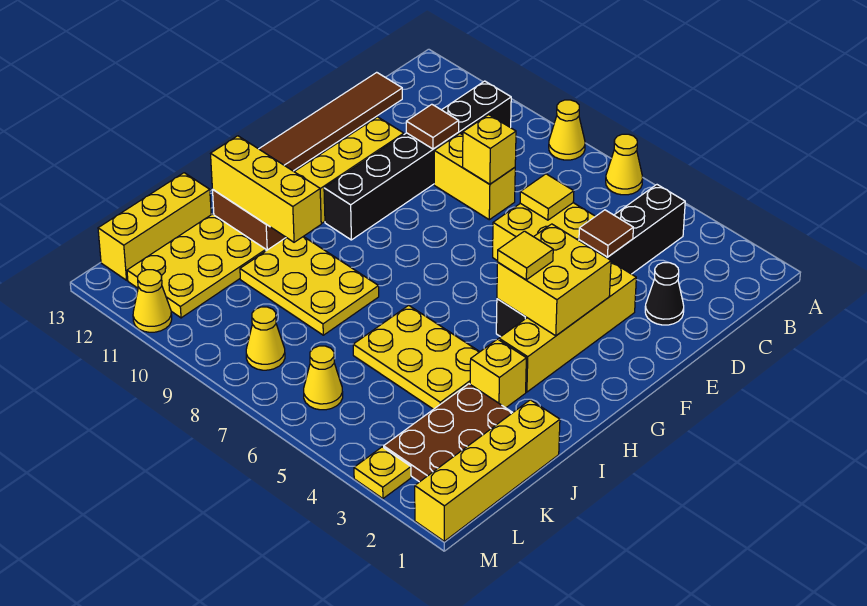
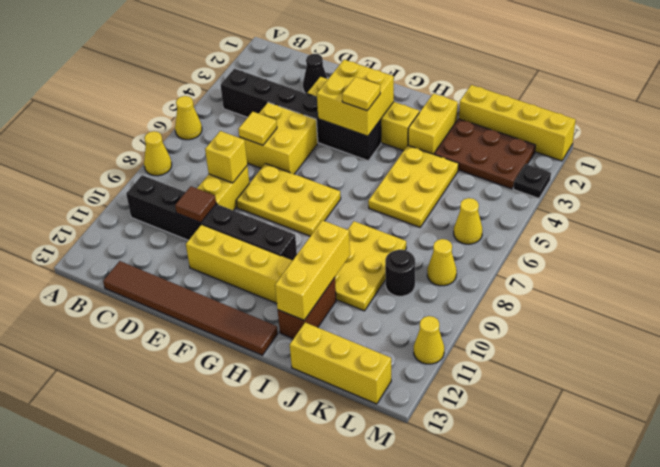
brown 1x1 tile [579,210,633,257] -> none
yellow 1x1 brick [470,339,526,408] -> yellow 1x2 brick [408,94,458,154]
yellow 2x3 plate [127,214,266,318] -> yellow 2x3 plate moved to [236,164,341,236]
none -> black 1x1 round brick [385,249,415,296]
yellow 1x1 plate [354,447,411,499] -> black 1x1 plate [513,164,551,198]

